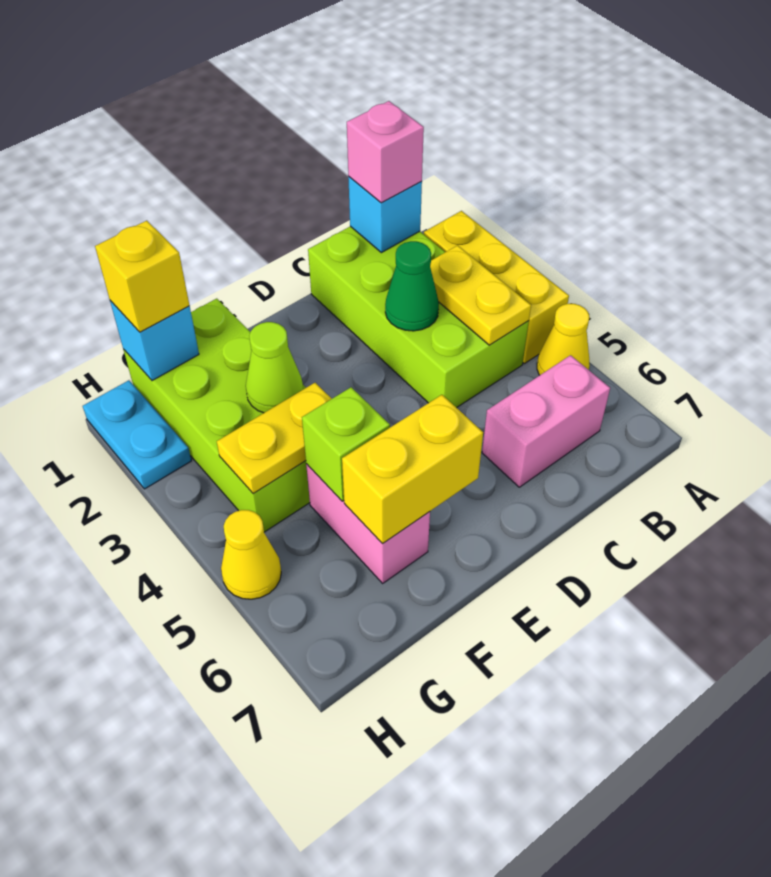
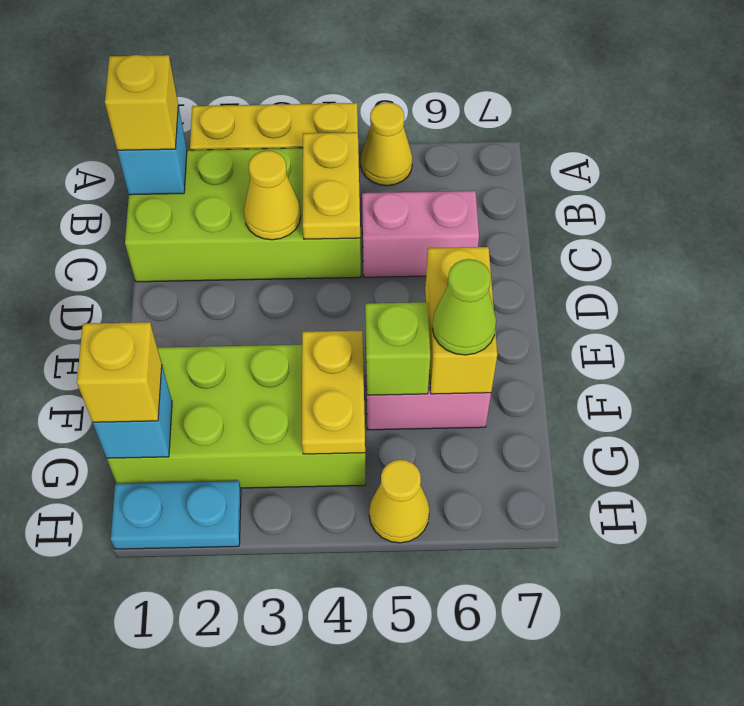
pink 1x1 brick [347,101,424,203] -> yellow 1x1 brick [105,55,178,150]
yellow 1x2 plate [430,245,531,345] -> yellow 1x2 plate turned to [303,132,360,239]
pink 1x2 brick [482,355,610,487] -> pink 1x2 brick turned to [362,191,479,277]
green 1x1 cone [385,241,439,331] -> yellow 1x1 cone [244,151,301,240]
lime 1x1 cone [246,322,303,413] -> lime 1x1 cone moved to [432,259,496,355]

